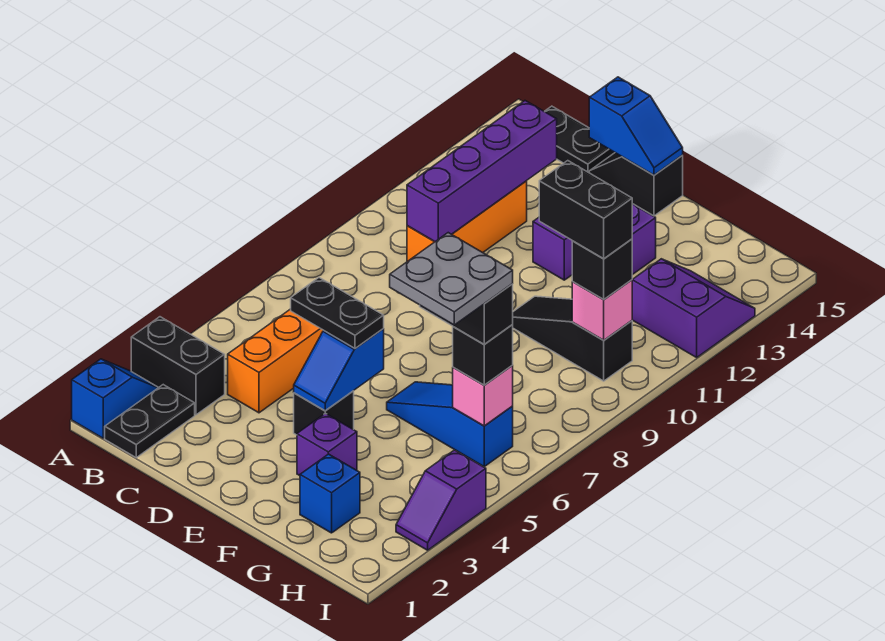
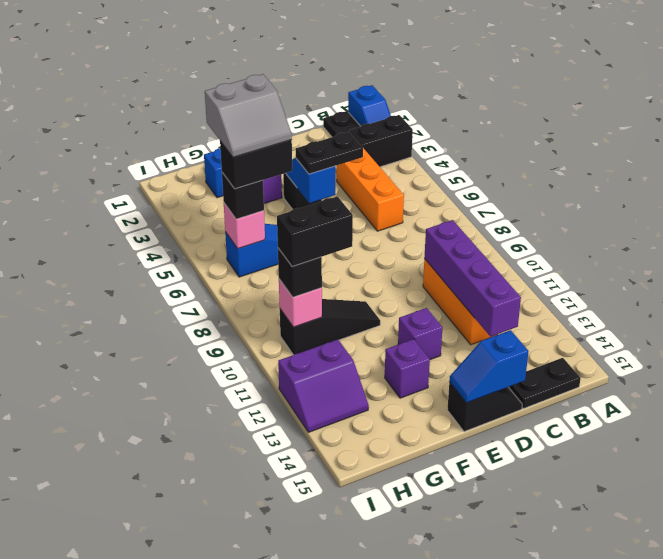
grey 2x2 plate [390,233,513,325] -> grey 2x2 slope [205,74,292,157]
purple 1x2 slope [396,450,486,550] -> none

